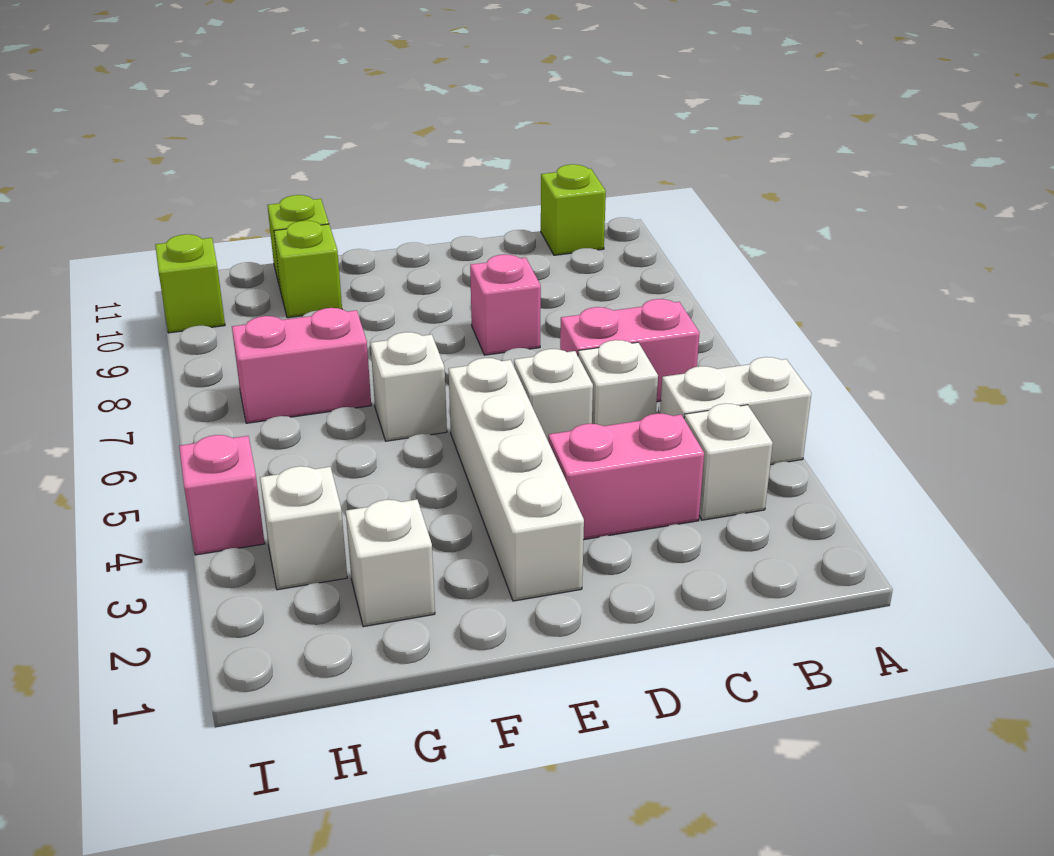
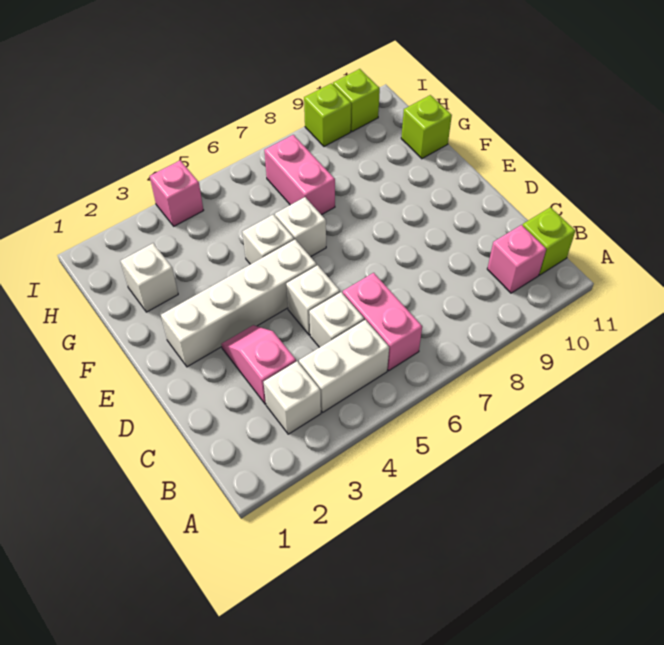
white 1x2 brick [660,357,811,465] -> white 1x2 brick turned to [299,320,389,412]
pink 1x2 brick [548,413,704,540] -> pink 1x2 slope [221,325,296,404]
pink 1x1 brick [470,254,541,355] -> pink 1x1 brick moved to [487,225,546,293]
lime 1x1 brick [274,221,342,318] -> lime 1x1 brick moved to [304,83,351,146]
white 1x1 brick [260,466,347,590] -> white 1x1 brick moved to [242,215,294,264]

